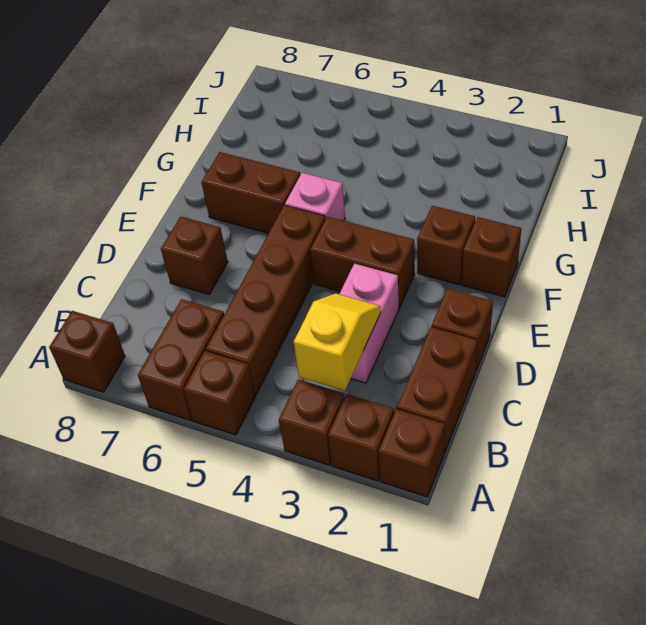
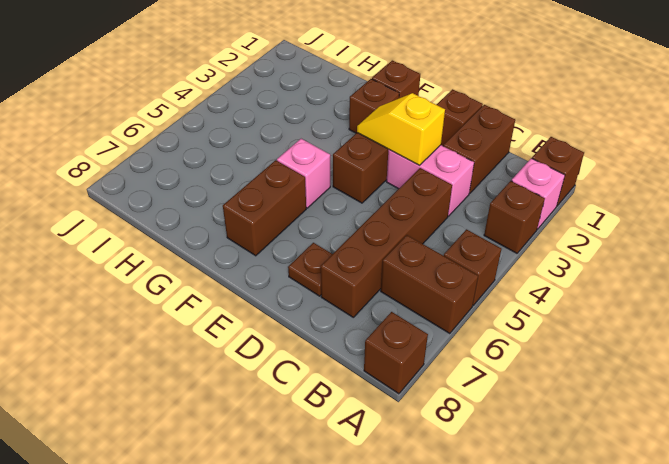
brown 1x1 brick [328,394,394,481] -> pink 1x1 brick [512,158,565,229]
brown 1x2 brick [397,327,477,453] -> brown 1x2 brick turned to [443,105,515,193]
yellow 1x2 slope [294,293,381,391] -> yellow 1x2 slope moved to [357,93,445,165]
brown 1x4 brick [206,205,325,395] -> brown 1x4 brick turned to [321,168,452,317]
brown 1x1 brick [161,216,228,294] -> brown 1x1 plate [288,243,332,296]

